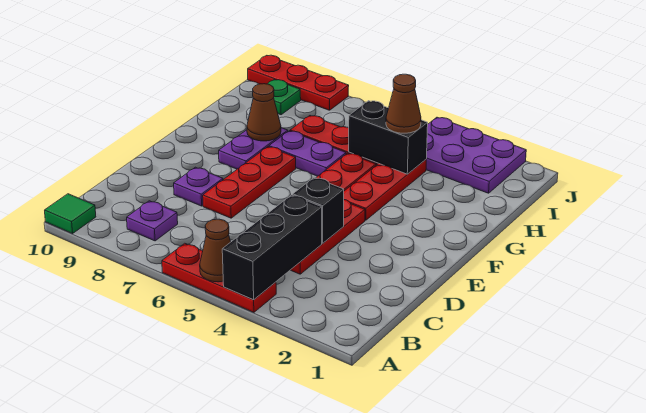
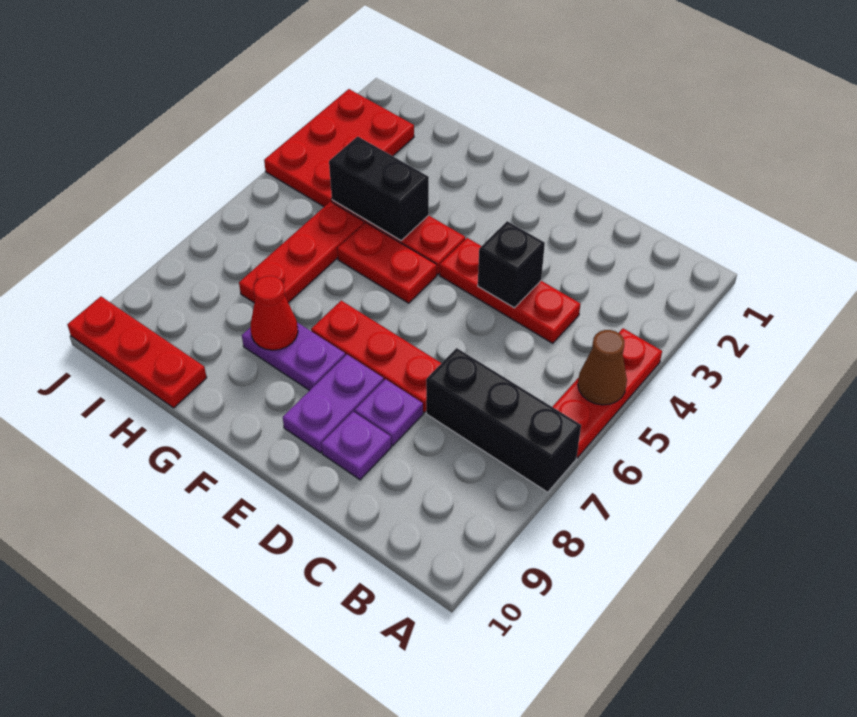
black 1x3 brick [222,195,322,300] -> black 1x3 brick moved to [426,348,581,492]
green 1x1 tile [45,194,96,234] -> none
purple 1x1 plate [127,201,178,241] -> purple 1x1 plate moved to [321,412,391,480]
purple 1x2 plate [269,131,346,176] -> purple 1x2 plate moved to [283,355,384,453]
brown 1x1 cone [247,84,281,141] -> red 1x1 cone [251,276,298,350]
black 1x2 brick [349,101,428,174] -> black 1x2 brick turned to [329,136,429,241]
brown 1x1 cone [386,74,421,133] -> none
purple 2x3 plate [426,117,526,193] -> red 2x3 plate [264,89,414,207]
green 1x1 plate [268,80,301,115] -> none
red 1x3 plate [248,55,349,110] -> red 1x3 plate turned to [67,297,207,408]

